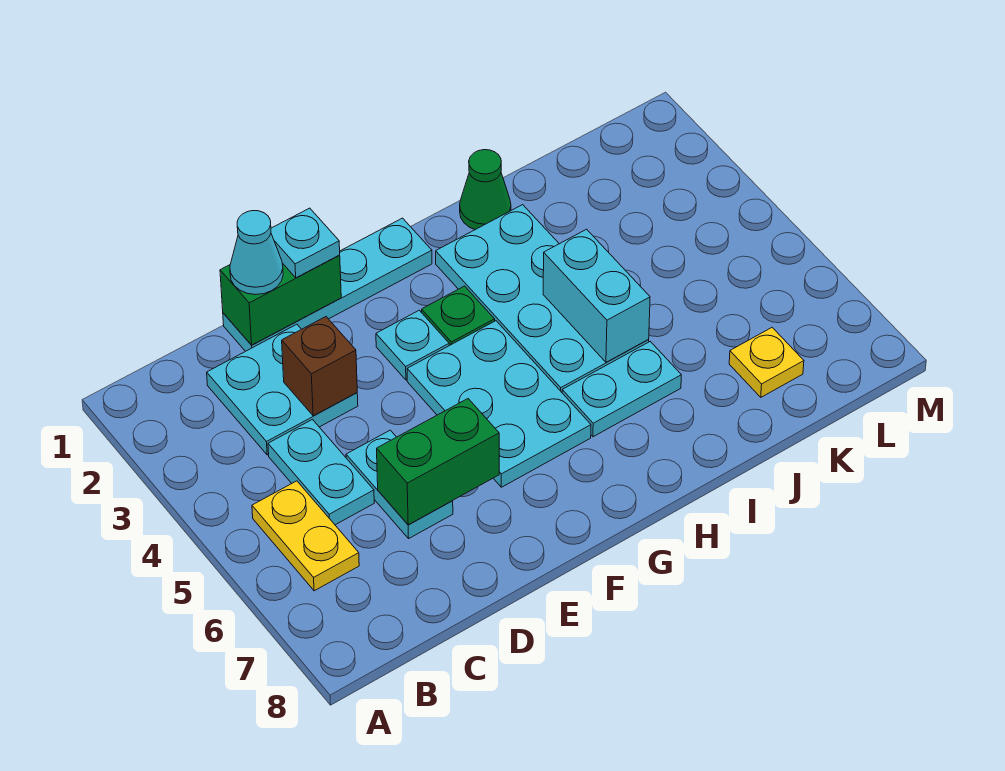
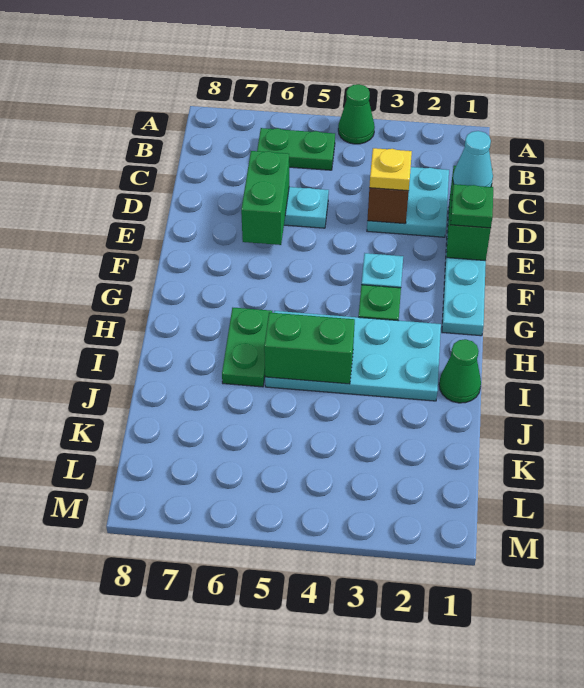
none -> green 1x1 cone [338,84,375,144]
yellow 1x2 plate [252,481,359,591] -> green 1x2 plate [257,128,335,170]
cyan 1x2 plate [268,420,374,525] -> none
cyan 1x1 plate [271,208,340,278] -> green 1x1 plate [451,184,493,228]
cyan 2x3 plate [407,321,591,487] -> none
cyan 1x2 plate [562,342,681,437] -> green 1x2 plate [222,308,272,387]
cyan 1x2 brick [543,229,650,362] -> green 1x2 brick [264,313,355,384]
yellow 1x1 plate [729,328,804,397] -> yellow 1x1 plate moved to [369,148,412,191]

